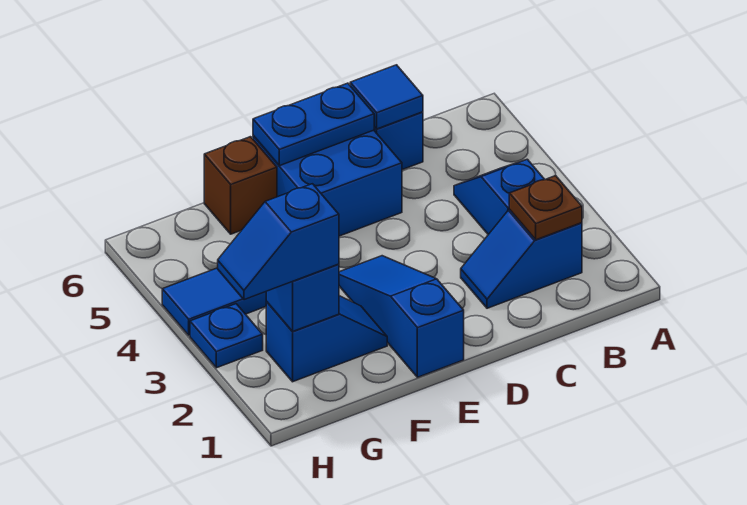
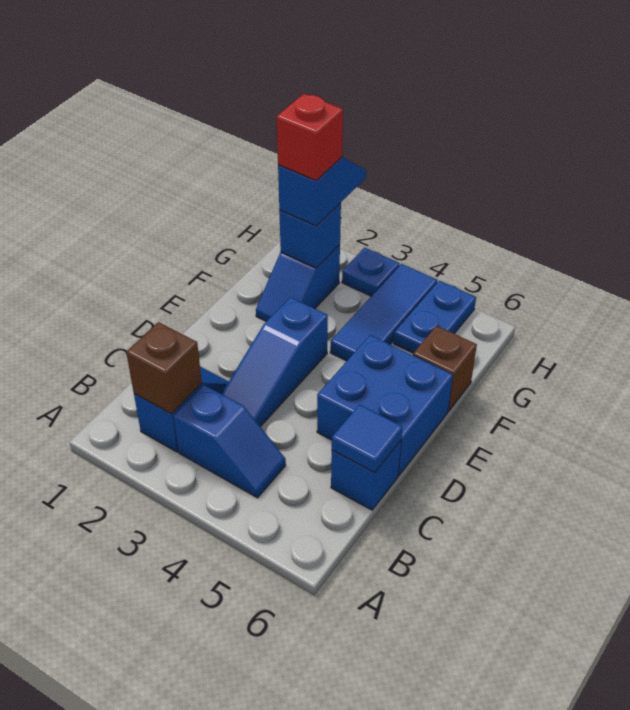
brown 1x1 plate [509,176,582,240] -> brown 1x1 brick [126,322,202,414]
blue 1x2 plate [253,83,374,166] -> blue 1x2 plate moved to [394,281,476,353]
blue 1x3 slope [339,256,464,377] -> blue 1x3 slope turned to [222,297,328,427]
none -> red 1x1 brick [277,94,343,181]

